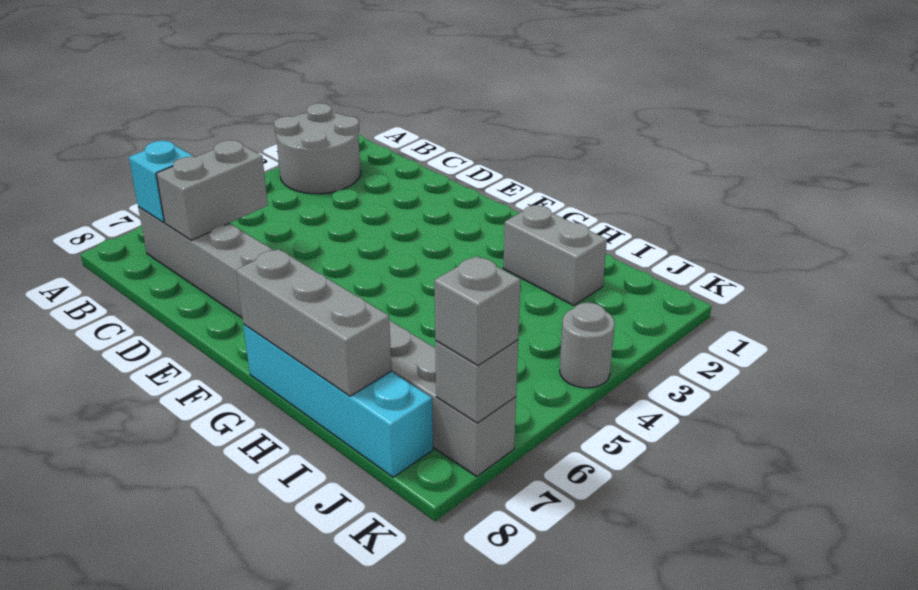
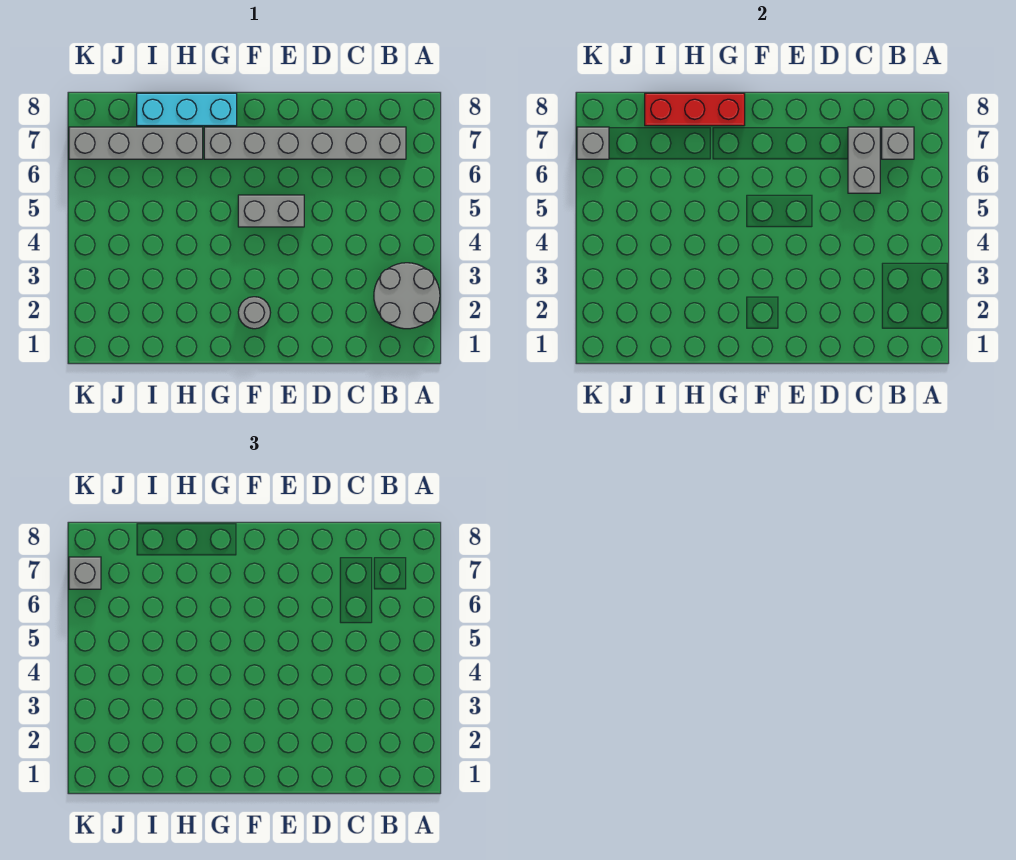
cyan 1x1 brick [129,141,194,222] -> grey 1x1 brick [882,127,914,159]
cyan 1x4 brick [243,325,433,477] -> cyan 1x3 brick [137,93,237,126]
grey 1x3 brick [236,249,392,396] -> red 1x3 brick [645,93,745,126]
grey 1x2 brick [503,205,607,305] -> grey 1x2 brick moved to [238,195,304,227]
grey 1x1 round brick [560,303,615,388] -> grey 1x1 round brick moved to [238,297,271,329]

